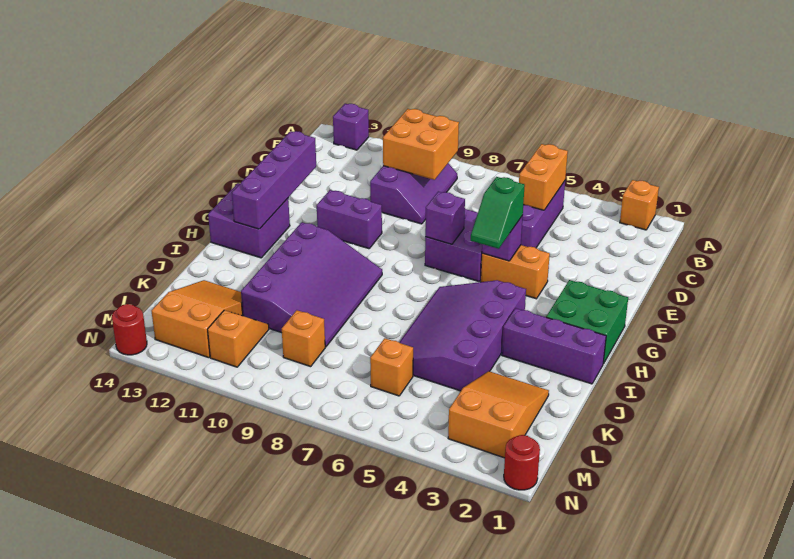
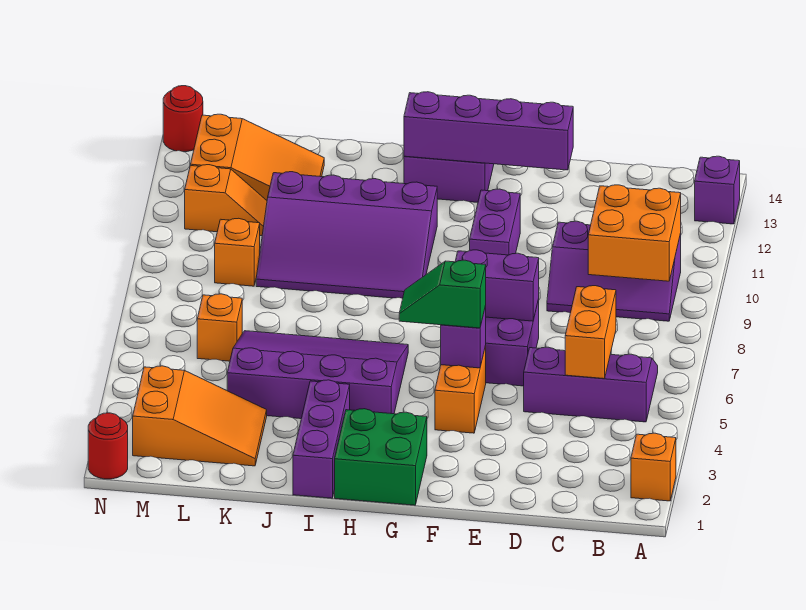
orange 1x2 brick [519,144,568,210] -> orange 1x2 brick turned to [565,286,616,379]
purple 1x1 brick [425,191,465,244] -> purple 1x2 brick [455,250,539,321]

